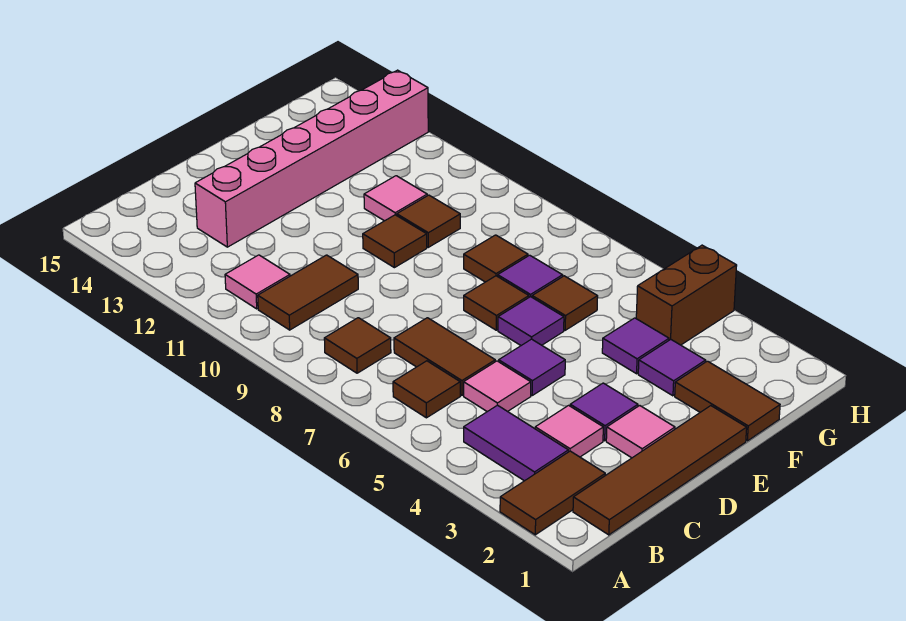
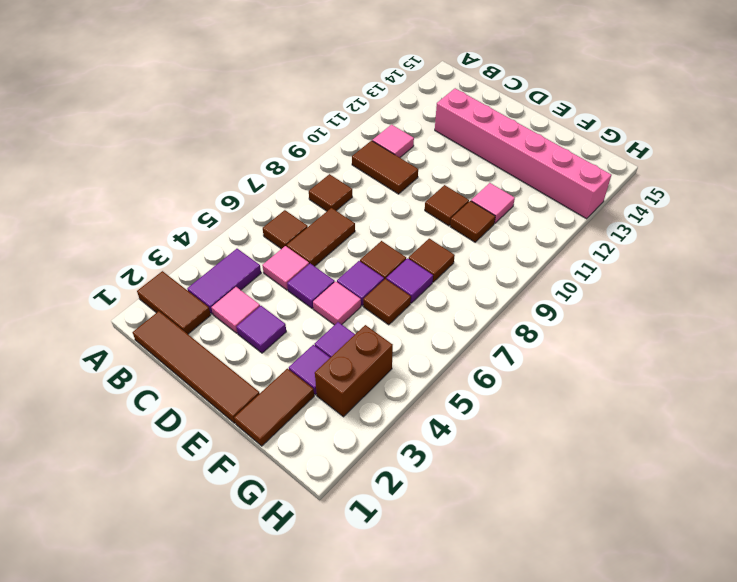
pink 1x1 tile [606,406,675,458] -> pink 1x1 tile moved to [313,282,361,325]
brown 1x2 brick [636,245,737,345] -> brown 1x2 brick turned to [315,325,393,417]

